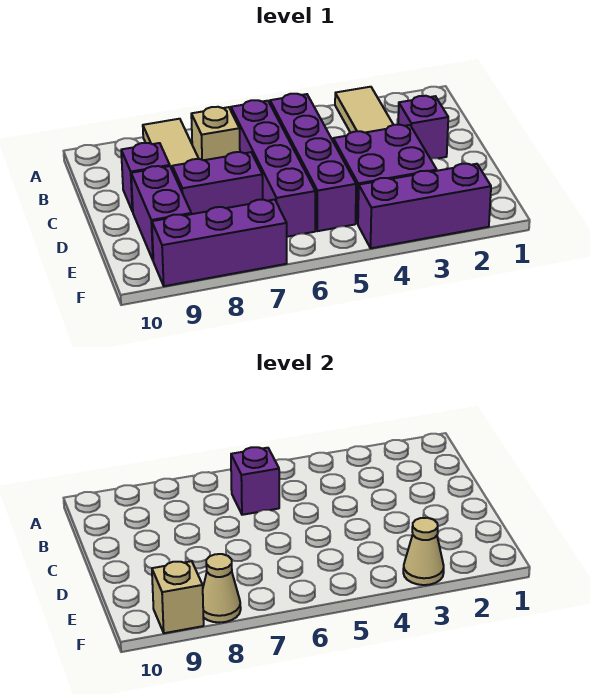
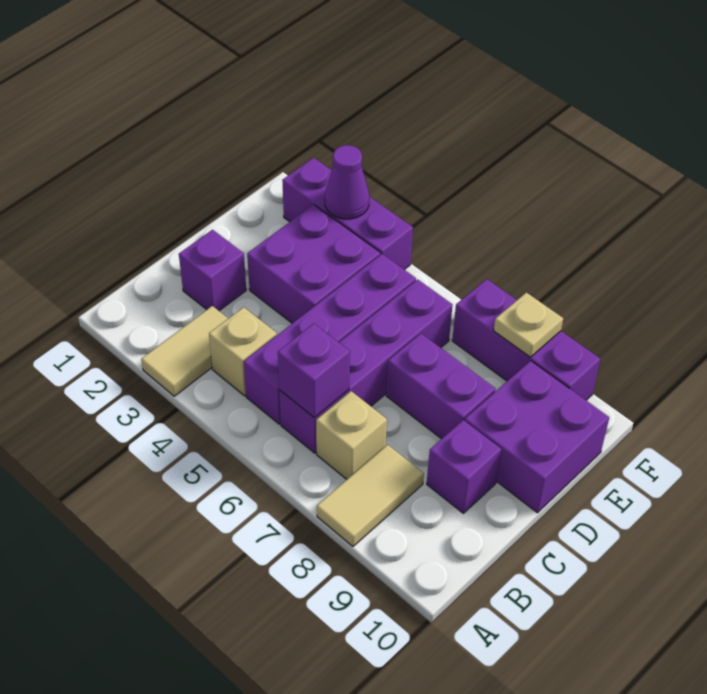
purple 1x2 brick [131,166,191,260] -> purple 2x2 brick [465,361,609,513]
tan 1x1 cone [403,518,444,585] -> purple 1x1 cone [325,145,369,219]
tan 1x1 cone [203,554,241,623] -> tan 1x1 plate [494,293,563,357]
tan 1x1 brick [152,561,204,633] -> tan 1x1 brick moved to [209,307,277,396]

